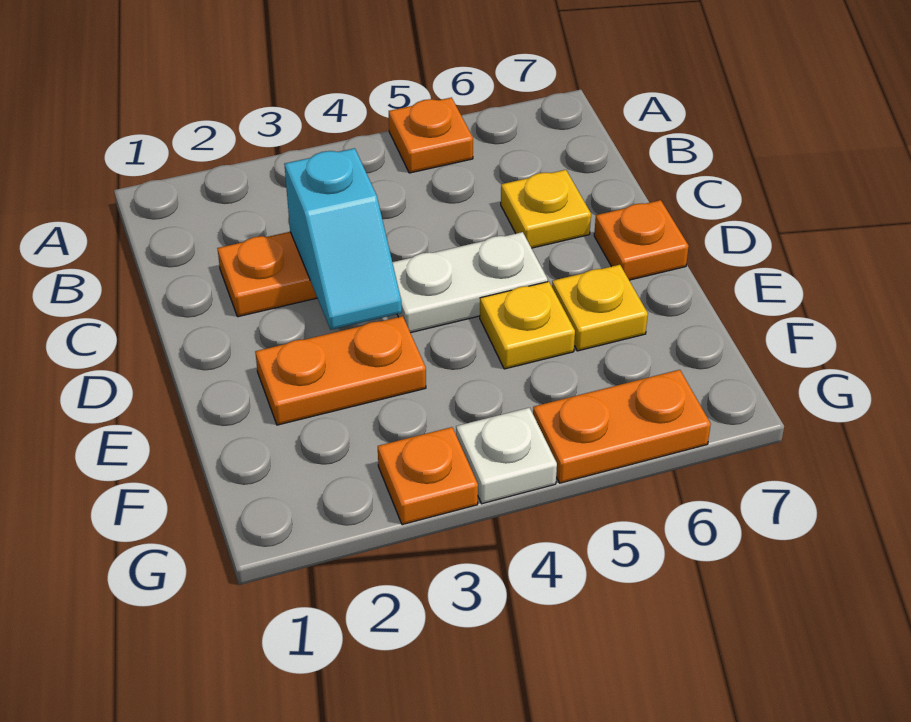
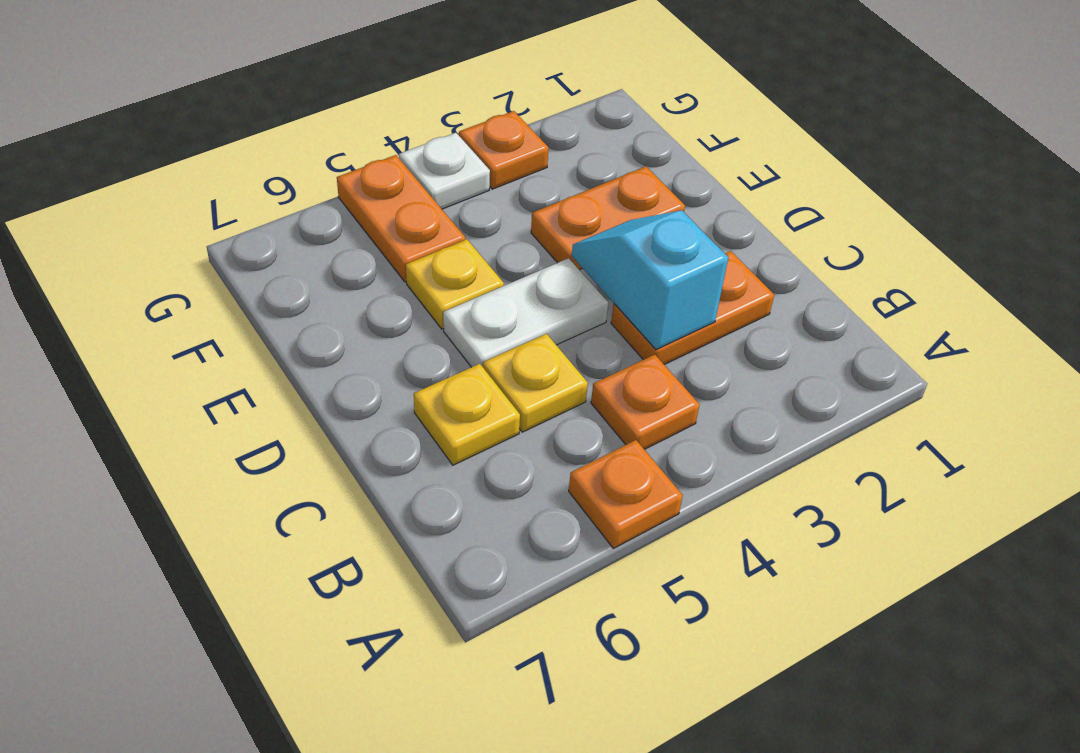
orange 1x1 plate [594,200,689,280] -> orange 1x1 plate moved to [591,355,700,449]
yellow 1x1 plate [552,265,648,351] -> yellow 1x1 plate moved to [483,334,588,432]
orange 1x2 plate [533,370,711,483] -> orange 1x2 plate turned to [337,155,465,282]

